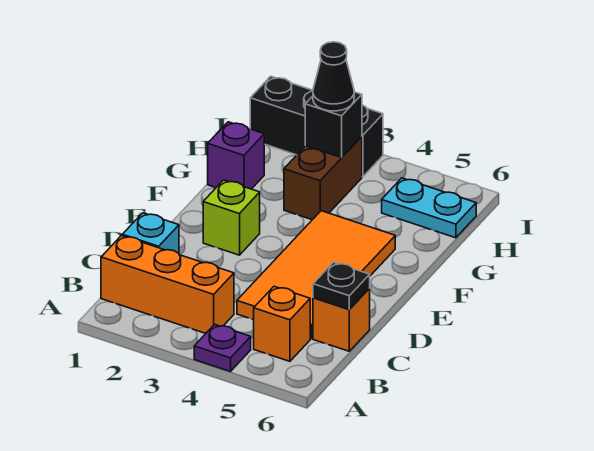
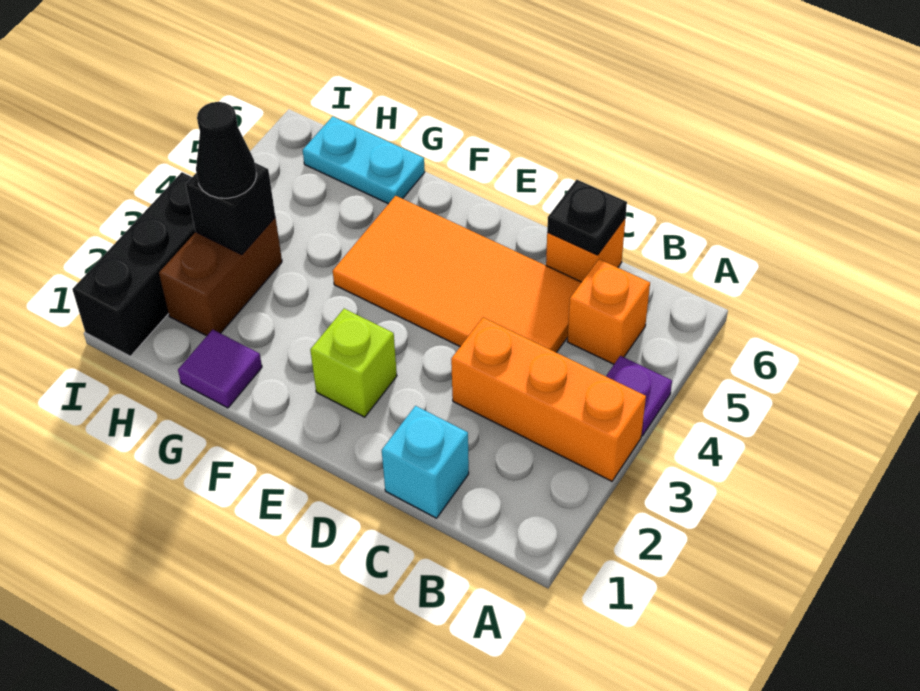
orange 1x3 brick [101,236,234,333] -> orange 1x3 brick turned to [451,317,646,481]
purple 1x1 brick [208,122,264,189] -> purple 1x1 tile [178,329,262,408]
brown 1x2 brick [284,136,362,220] -> brown 1x2 brick turned to [159,218,282,336]
cyan 1x2 plate [382,178,476,238] -> cyan 1x2 plate turned to [303,116,425,204]

